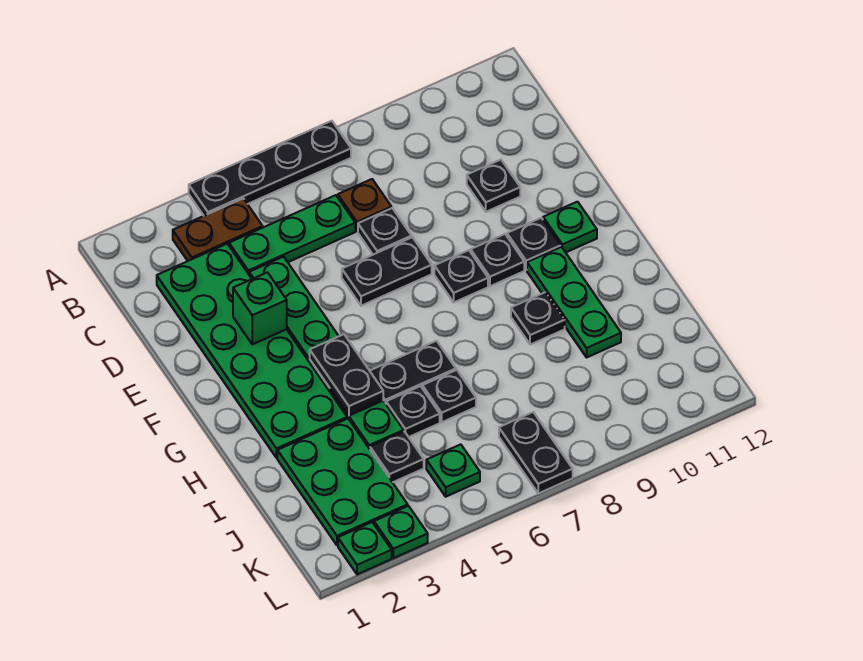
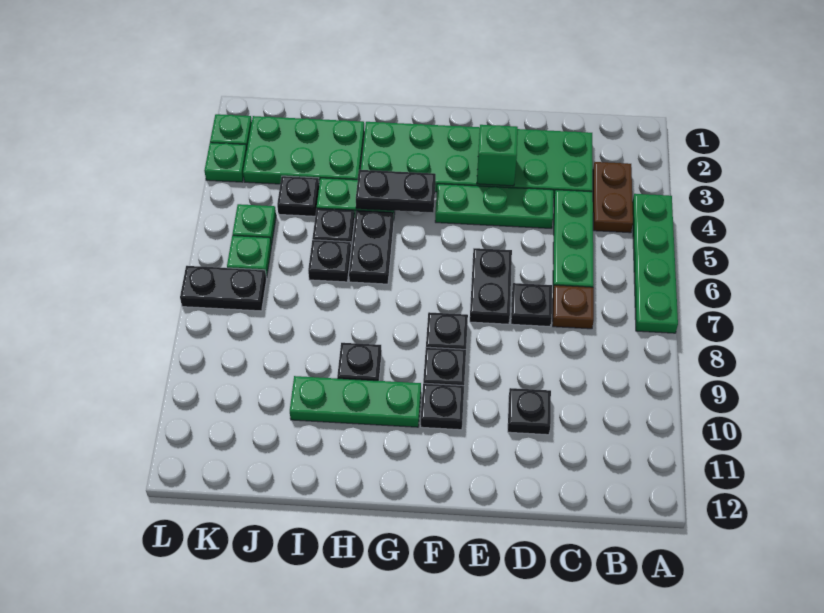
black 1x4 plate [189,121,351,216] -> green 1x4 plate [632,194,678,333]
green 1x1 plate [543,202,597,252] -> green 1x1 plate moved to [227,236,271,277]

